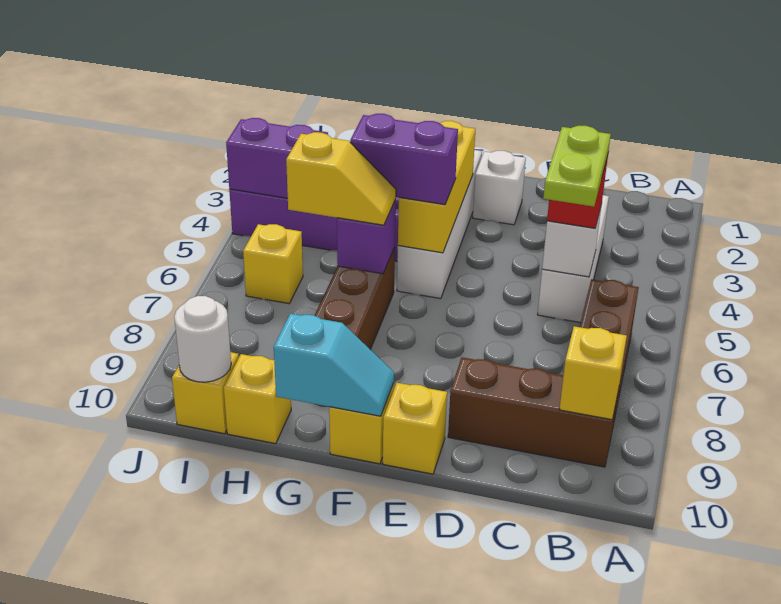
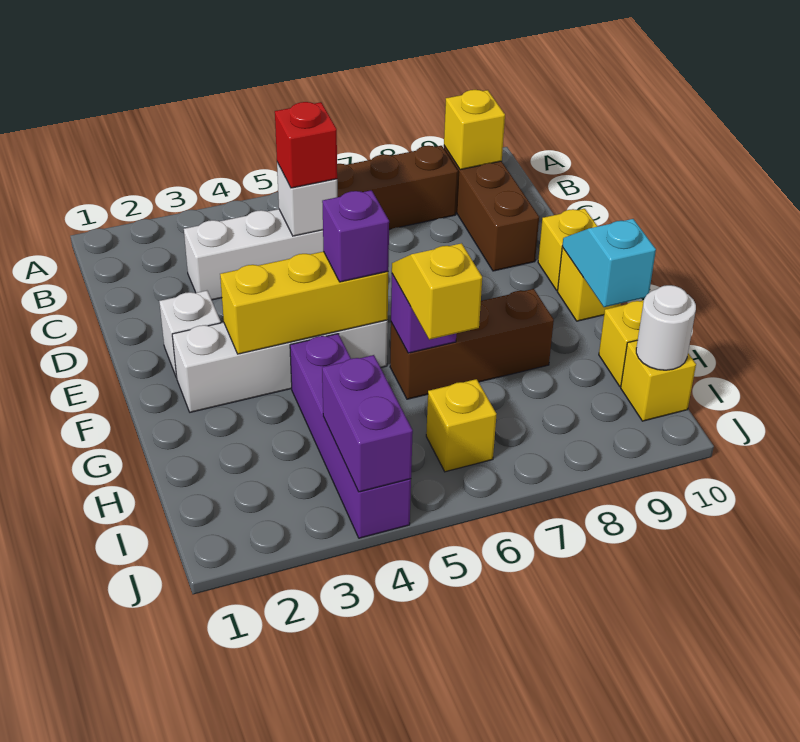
lime 1x2 plate [543,126,611,207] -> none
purple 1x2 brick [350,114,458,205] -> purple 1x1 brick [322,190,389,282]

